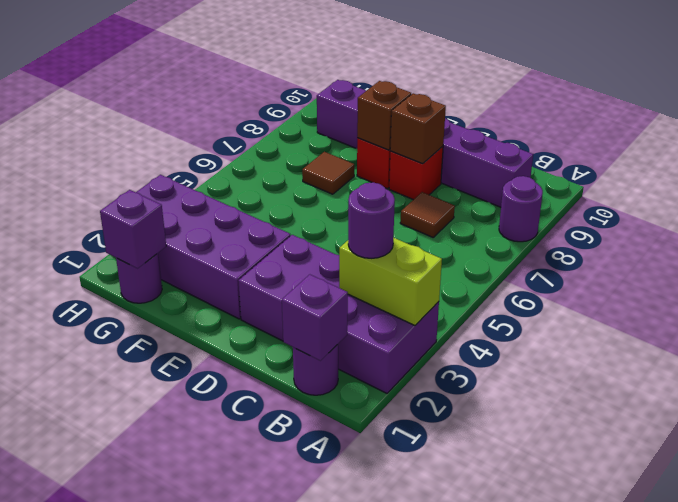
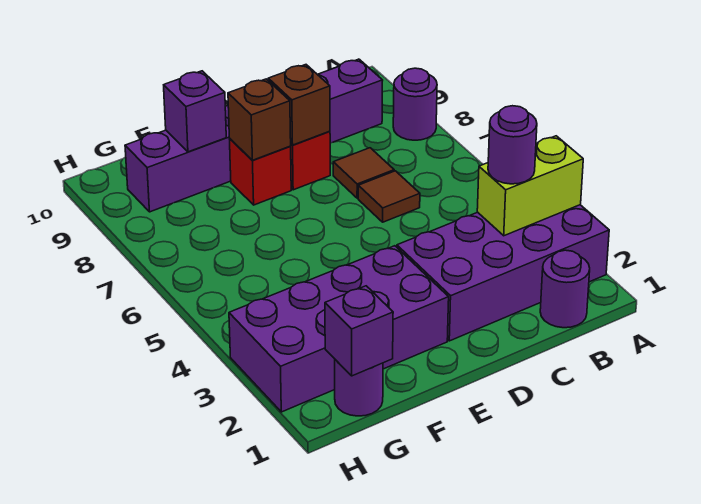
purple 1x1 brick [282,275,348,361] -> purple 1x1 brick moved to [164,71,226,152]
brown 1x1 tile [302,152,354,194] -> brown 1x1 tile moved to [358,171,420,222]

